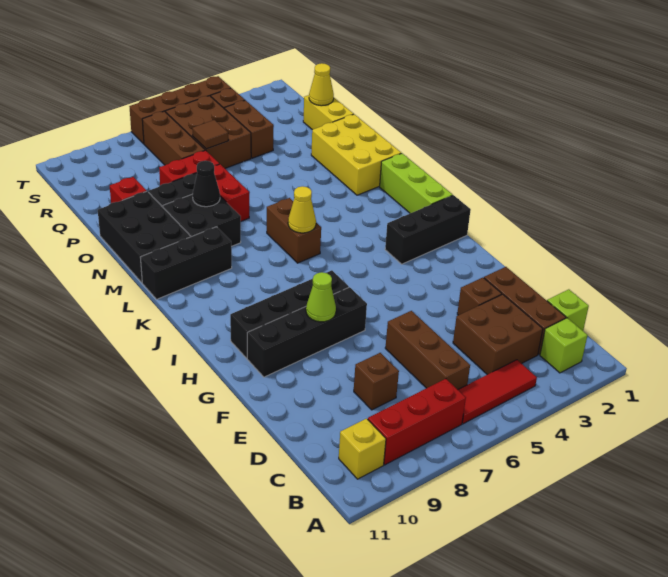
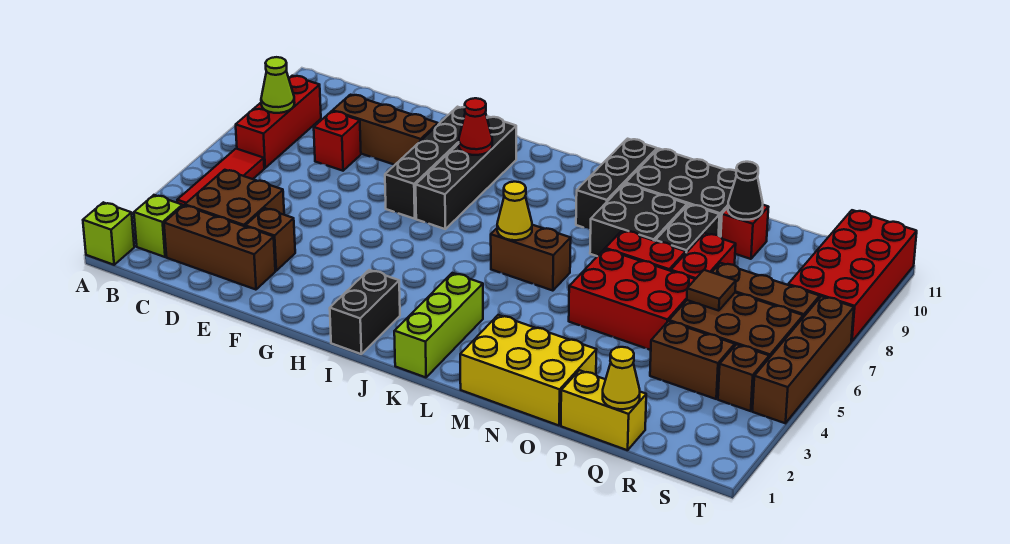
yellow 1x1 brick [339,419,386,479] -> none
lime 1x1 brick [547,289,589,331] -> lime 1x1 brick moved to [83,202,134,265]
brown 1x3 brick [385,311,470,389] -> brown 1x3 brick moved to [333,95,438,165]
brown 1x1 brick [354,353,399,410] -> red 1x1 brick [314,111,361,171]
lime 1x1 cone [306,272,336,322] -> lime 1x1 cone moved to [261,57,295,113]
none -> red 1x1 cone [459,98,492,155]
black 1x3 brick [385,195,471,264] -> black 1x2 brick [330,270,400,354]
lime 1x3 brick [380,153,453,213] -> lime 1x3 brick turned to [394,273,483,377]
none -> red 2x3 brick [569,249,695,350]
black 1x1 cone [193,161,220,207] -> black 1x1 cone moved to [728,162,763,220]
none -> red 2x4 brick [788,210,917,342]

